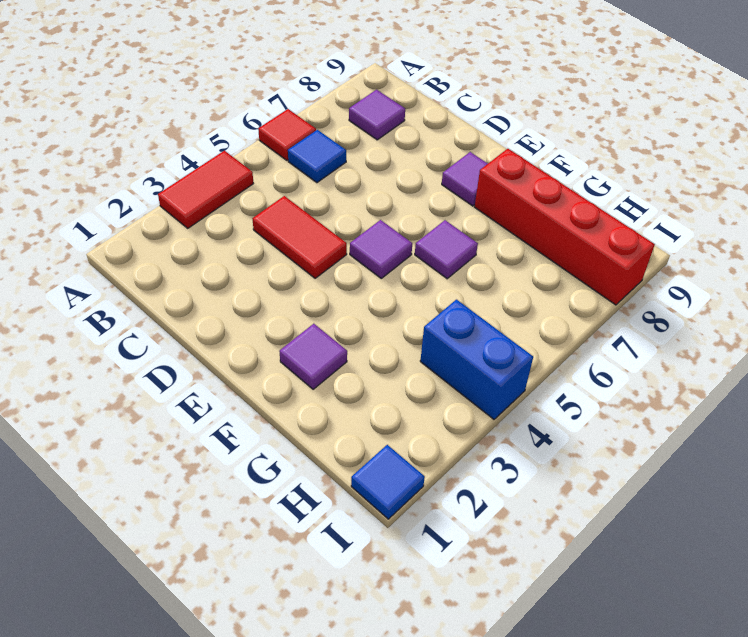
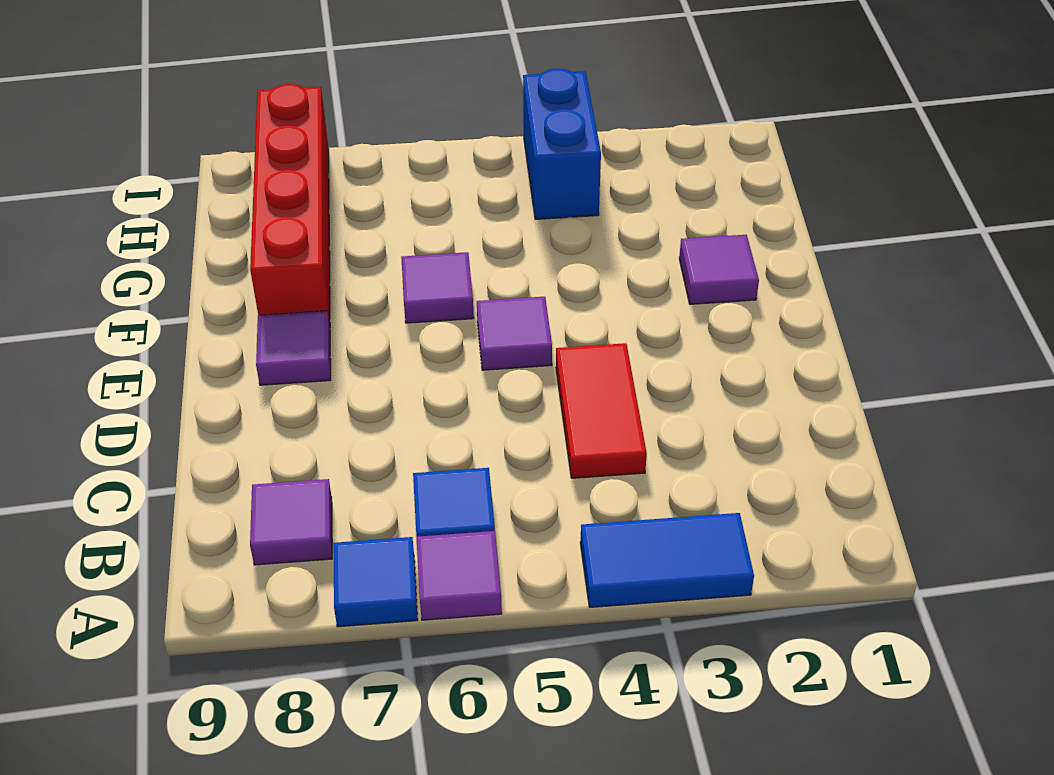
red 1x2 tile [158,151,253,228] -> blue 1x2 tile [580,513,754,607]
red 1x1 tile [258,109,316,160] -> purple 1x1 tile [416,531,502,620]
blue 1x1 tile [351,445,425,519] -> blue 1x1 tile moved to [333,537,418,627]

